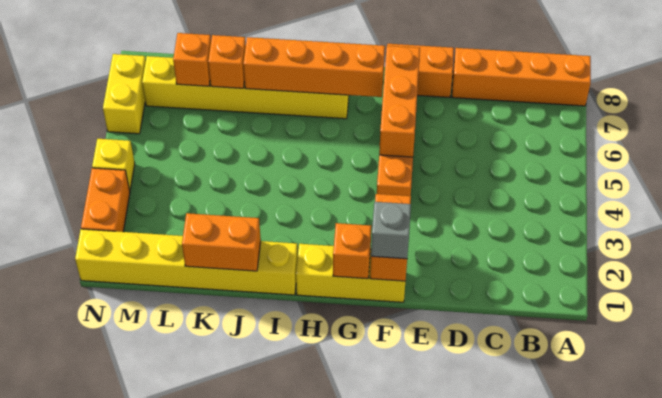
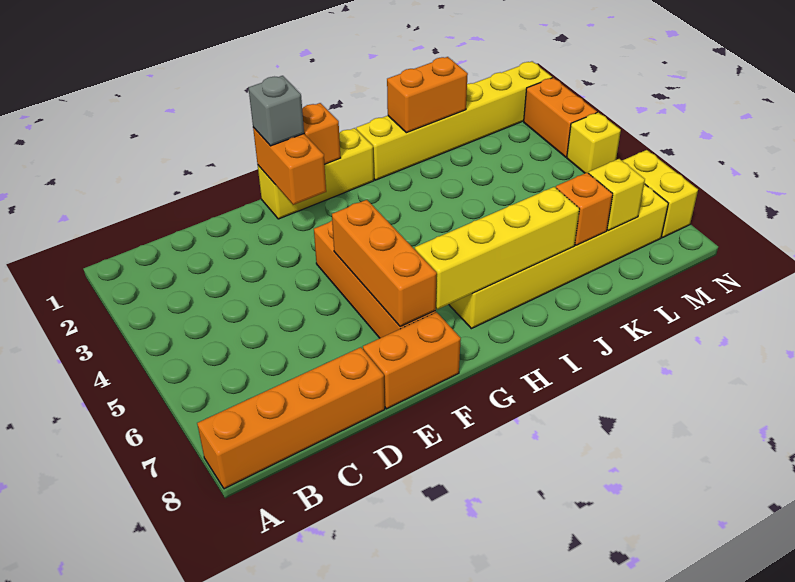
orange 1x4 brick [243,37,385,97] -> yellow 1x4 brick [415,187,579,309]
orange 1x1 brick [173,33,211,86] -> yellow 1x1 brick [589,159,645,231]

